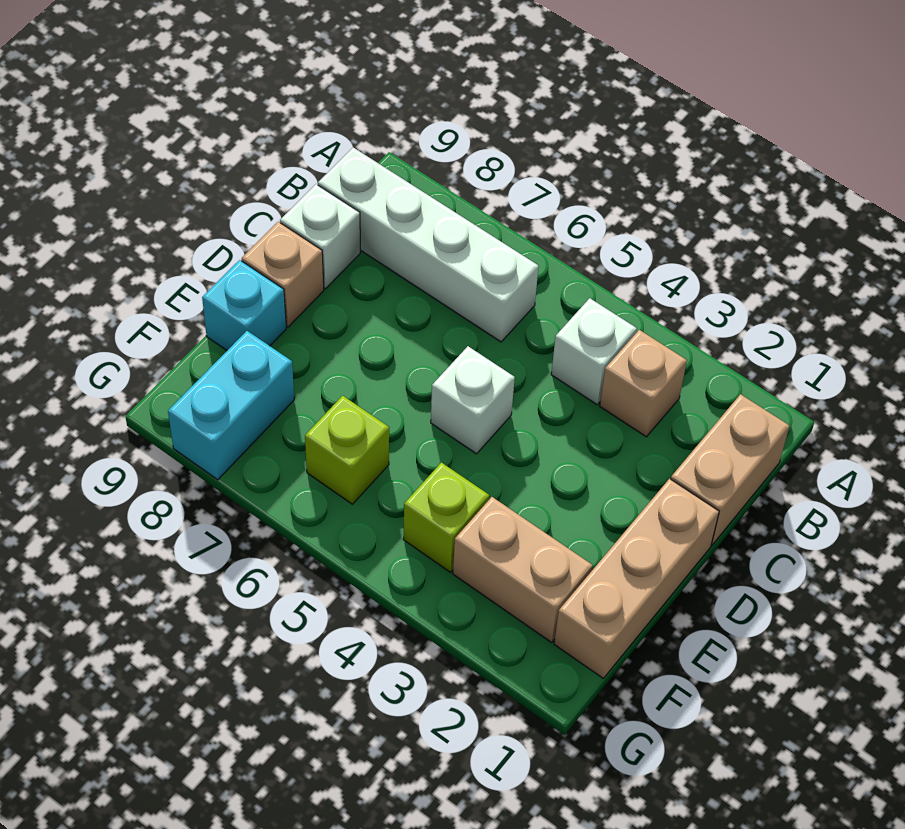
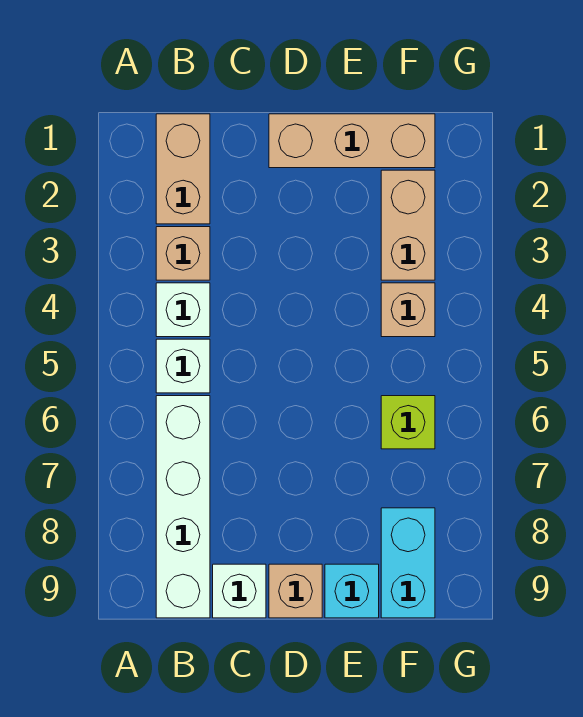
tan 1x2 brick [671,394,789,545] -> tan 1x2 brick turned to [156,114,210,224]
white 1x1 brick [431,346,515,454] -> white 1x1 brick moved to [156,339,210,393]
lime 1x1 brick [403,462,489,572] -> tan 1x1 brick [381,283,435,337]
cyan 1x2 brick [168,331,294,480] -> cyan 1x2 brick turned to [381,508,435,618]

